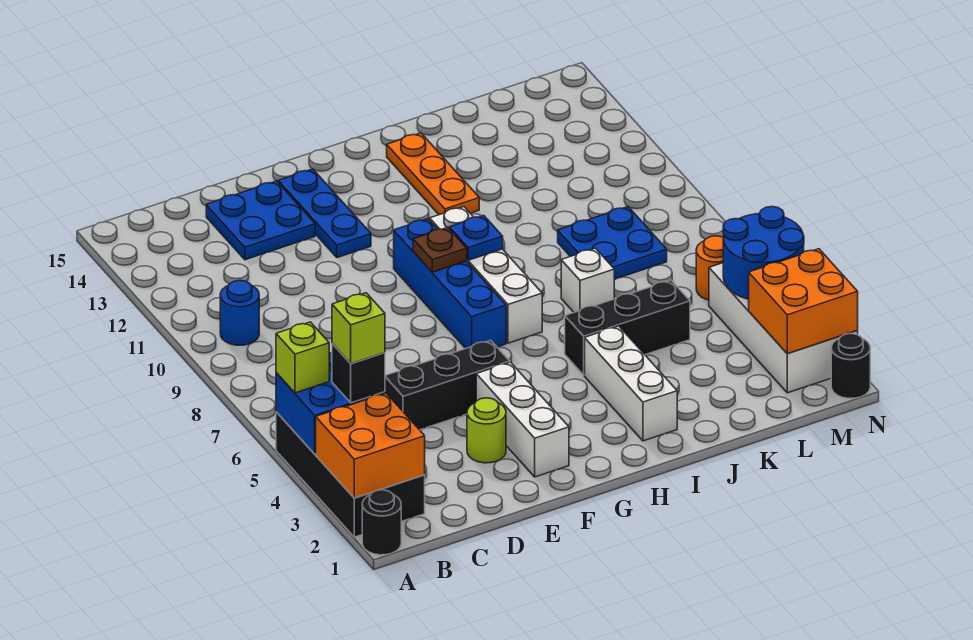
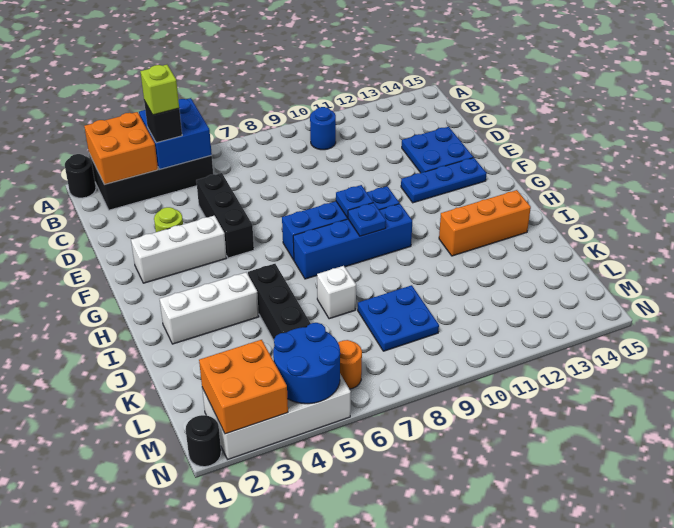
lime 1x1 brick [276,322,329,393] -> none
brown 1x1 plate [413,227,467,272] -> blue 1x1 plate [336,185,373,218]
white 1x4 brick [430,207,542,343] -> blue 1x4 brick [293,204,412,279]
orange 1x3 plate [387,133,479,215] -> orange 1x3 brick [439,190,531,256]

